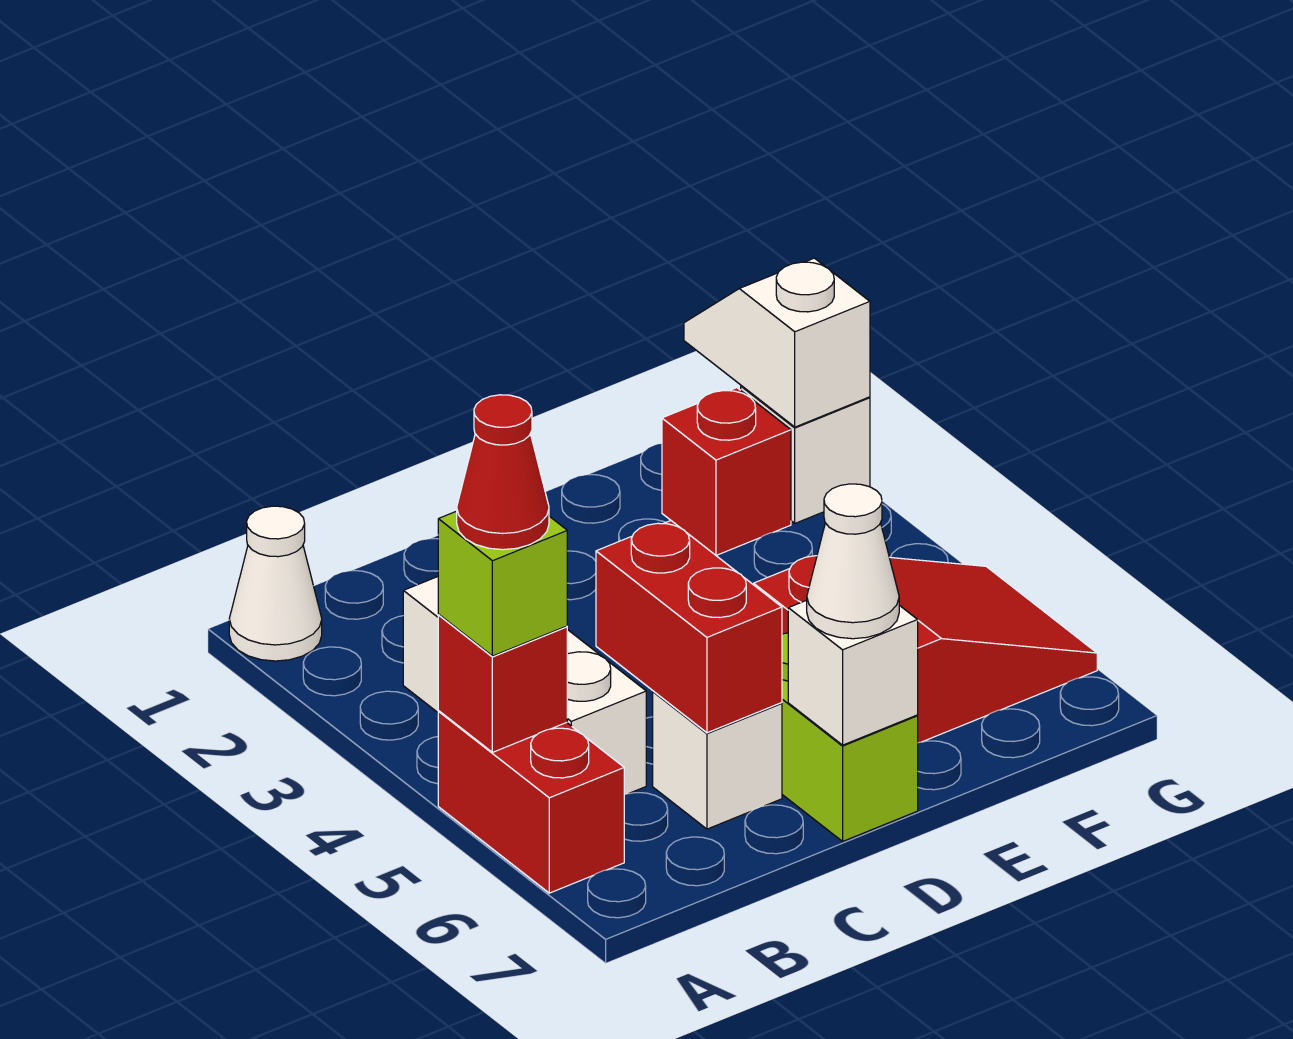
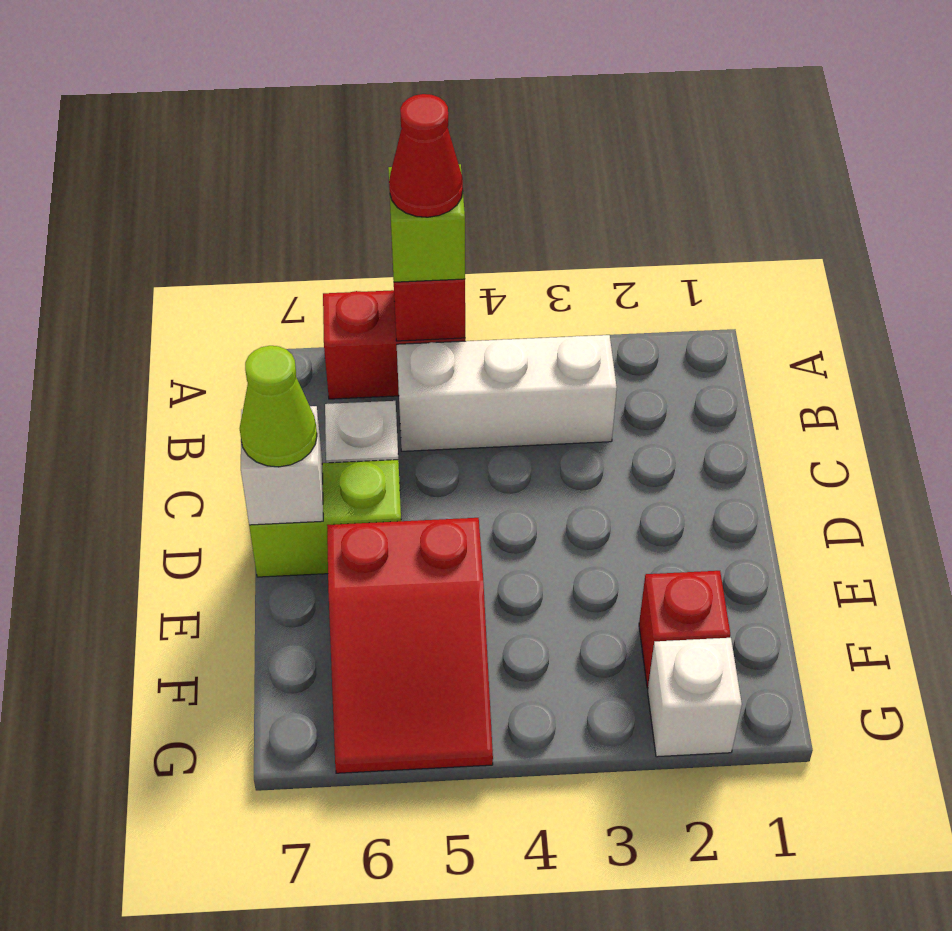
white 1x1 cone [229,506,322,661] -> none
red 1x2 brick [596,521,782,733] -> none
white 1x1 cone [807,484,899,639] -> lime 1x1 cone [240,346,317,467]
white 1x2 slope [684,258,870,427] -> none

